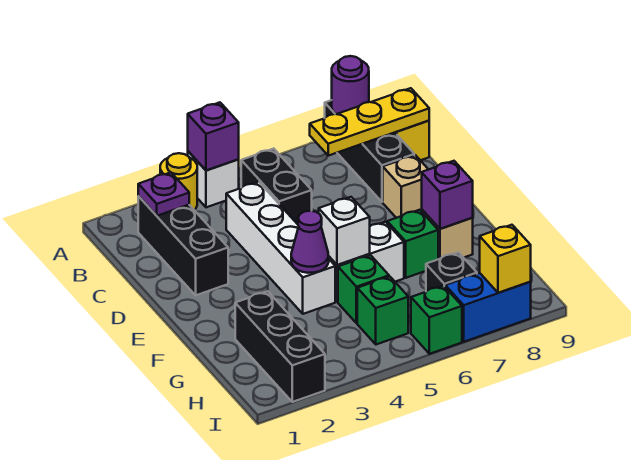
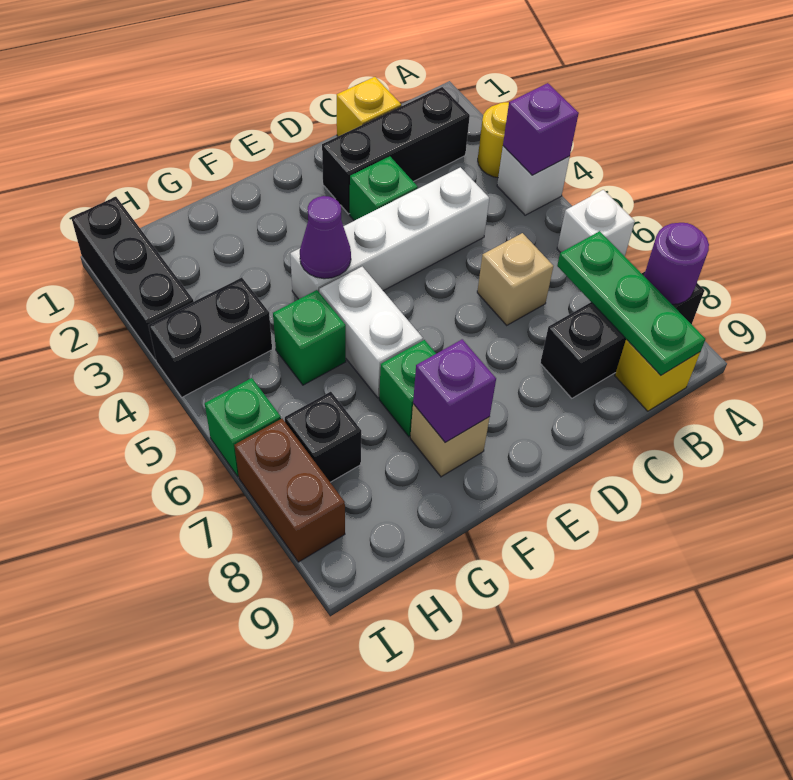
purple 1x1 plate [138,172,189,216] -> none
black 1x2 brick [241,149,312,224] -> black 1x2 brick moved to [148,278,272,397]
yellow 1x3 plate [310,88,429,156] -> green 1x3 plate [557,231,705,375]
tan 1x1 brick [383,155,429,218] -> tan 1x1 brick moved to [477,233,553,325]
white 1x1 brick [319,197,370,265] -> white 1x1 brick moved to [557,190,635,256]
black 1x3 brick [235,291,325,402] -> black 1x3 brick turned to [71,197,194,360]
green 1x1 brick [357,277,408,345] -> green 1x1 brick moved to [350,156,418,221]
blue 1x2 brick [445,273,531,342] -> brown 1x2 brick [234,419,345,562]
yellow 1x1 brick [480,225,531,293] -> yellow 1x1 brick moved to [337,77,401,136]

